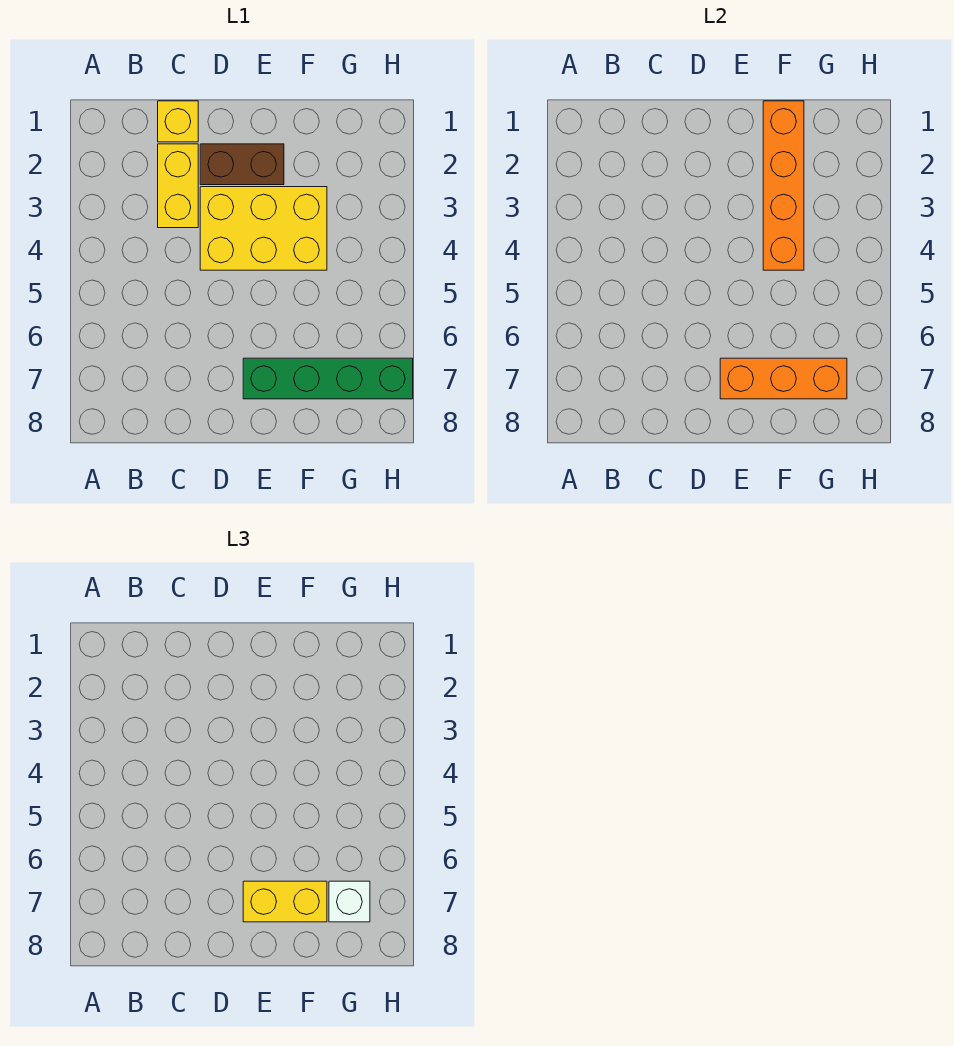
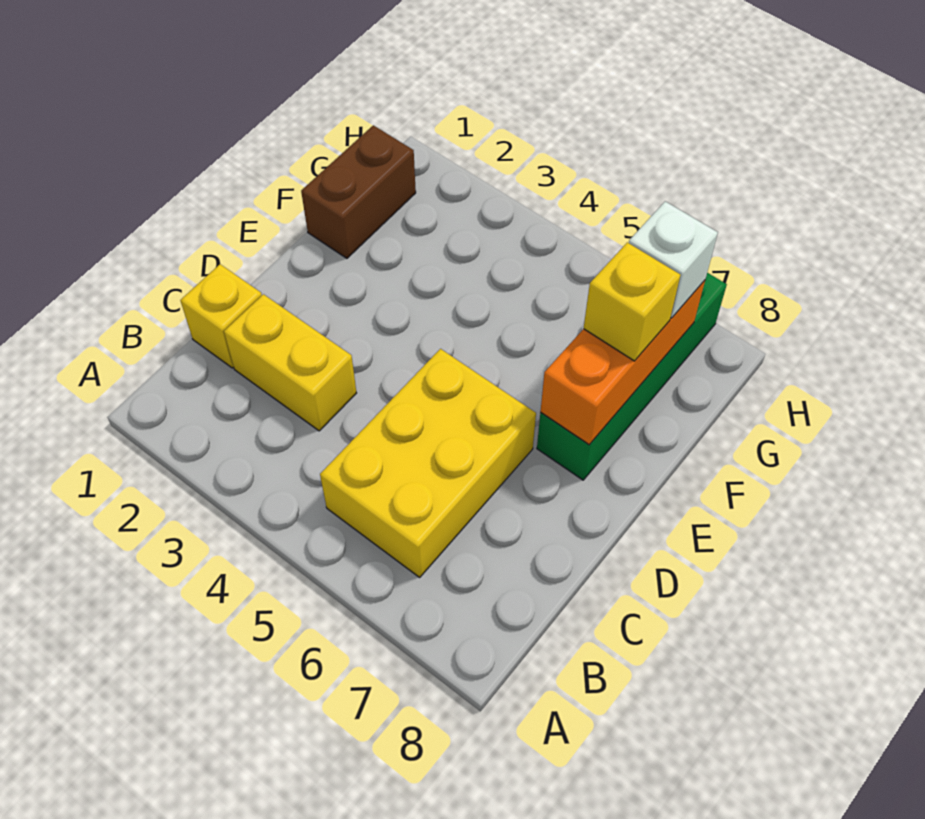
brown 1x2 brick [200,144,284,185] -> brown 1x2 brick moved to [301,125,416,258]
yellow 2x3 brick [200,187,327,270] -> yellow 2x3 brick moved to [320,349,536,577]
yellow 1x2 brick [243,881,327,922] -> yellow 1x1 brick [584,242,680,361]
orange 1x4 brick [763,101,804,270] -> none

